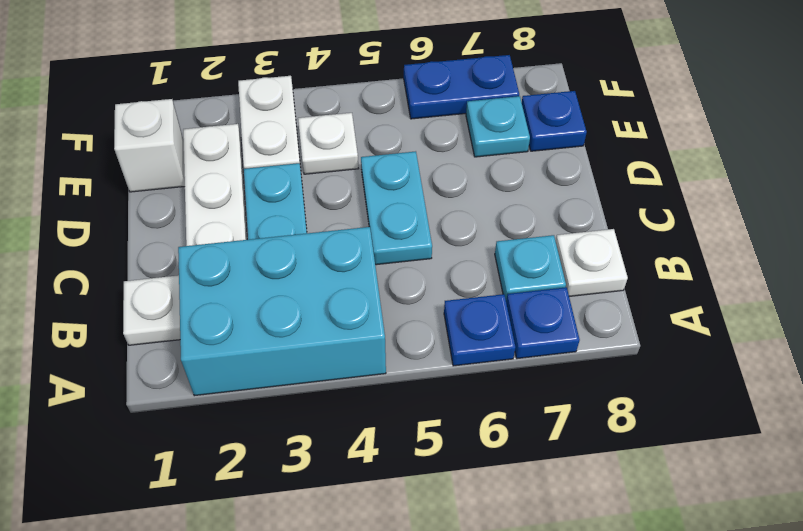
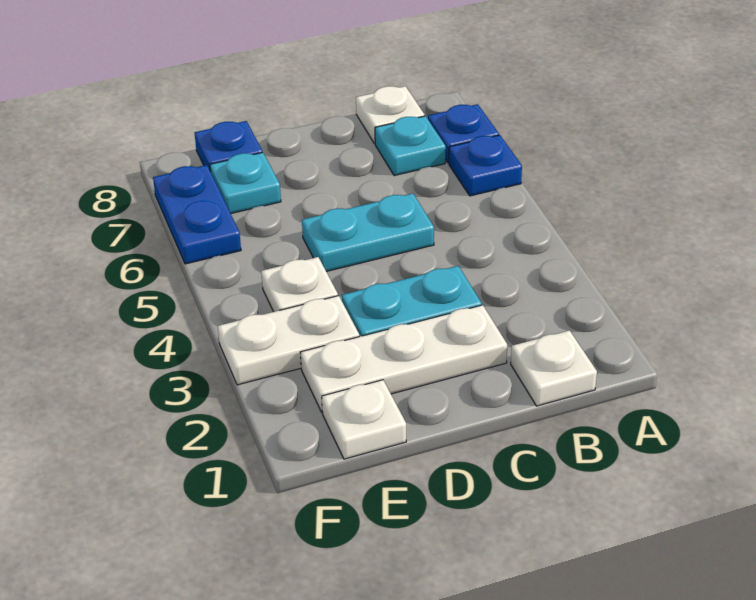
cyan 2x3 brick [178,227,386,396] -> none
white 1x1 brick [114,99,185,192] -> white 1x1 plate [322,380,406,459]

